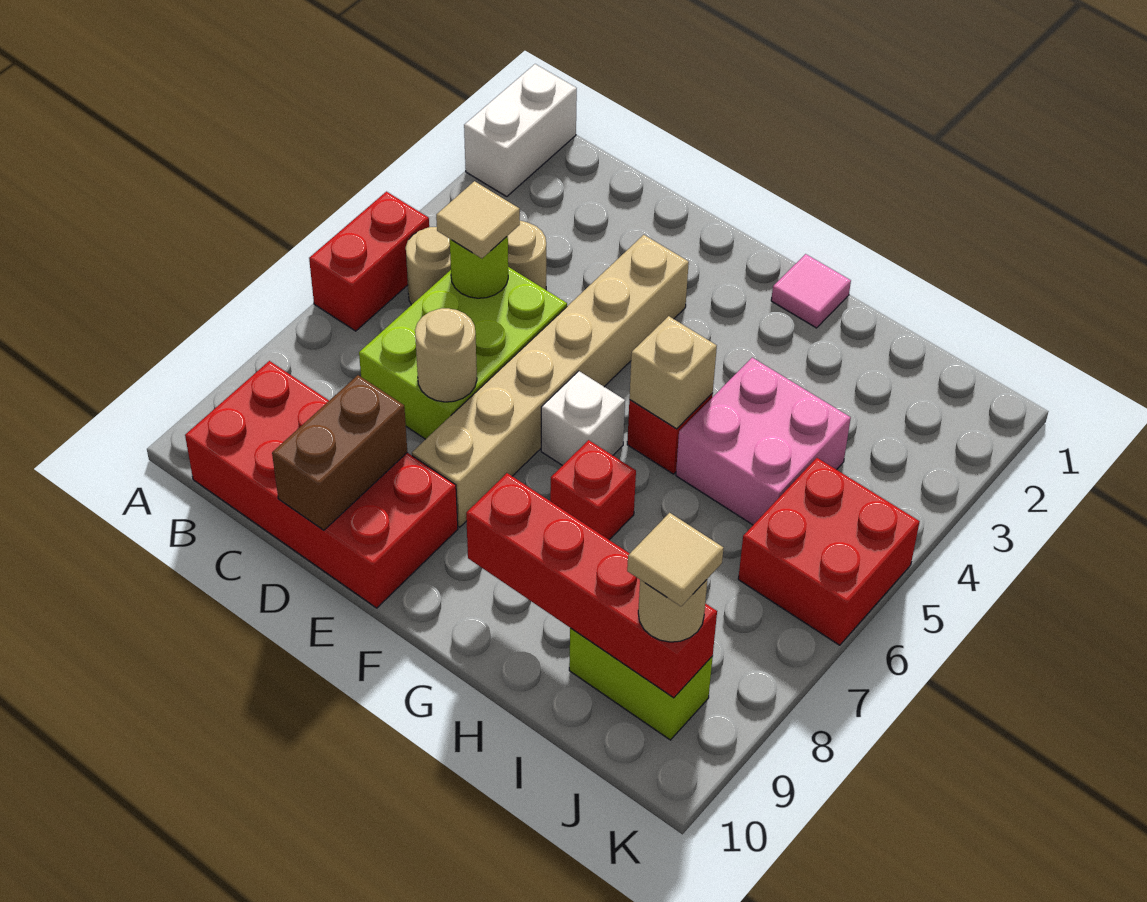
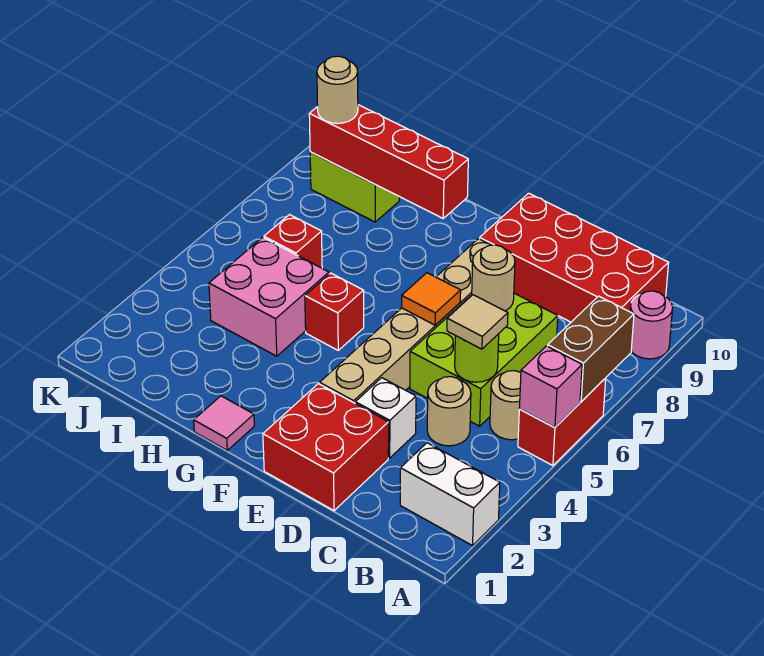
white 1x2 brick [464,64,577,196] -> white 1x2 brick turned to [400,443,500,546]
none -> pink 1x1 brick [519,346,582,428]
none -> pink 1x1 round brick [630,291,673,359]
brown 1x2 brick [272,375,407,530] -> brown 1x2 brick moved to [548,296,634,401]
none -> orange 1x1 tile [401,273,461,325]
white 1x1 brick [541,371,625,466] -> white 1x1 brick moved to [355,378,416,458]
tan 1x1 brick [629,316,717,429] -> none
red 1x1 brick [550,440,636,540] -> red 1x1 brick moved to [264,215,322,268]
red 2x2 brick [738,458,920,645] -> red 2x2 brick moved to [263,384,389,511]
tan 1x1 tile [627,513,723,606] -> none

